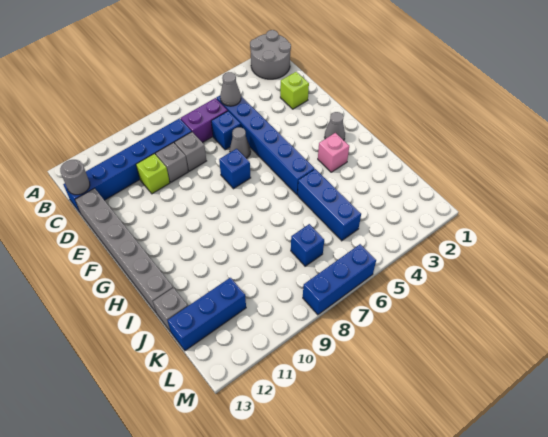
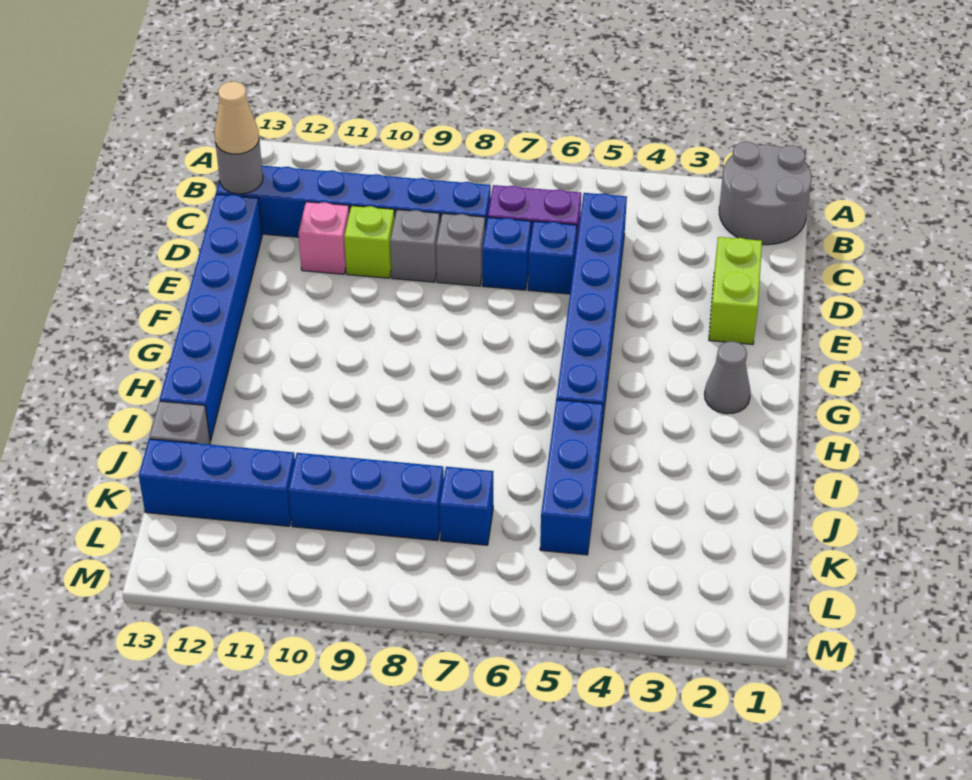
grey 1x1 cone [220,72,241,106] -> none
none -> tan 1x1 cone [215,81,259,154]
lime 1x1 brick [280,72,309,109] -> lime 1x2 brick [709,237,762,344]
grey 1x6 brick [75,188,173,313] -> blue 1x6 brick [160,194,262,441]
grey 1x1 cone [230,127,251,158] -> none
blue 1x1 brick [219,149,251,189] -> blue 1x1 brick moved to [482,217,531,290]
pink 1x1 brick [318,133,349,172] -> pink 1x1 brick moved to [298,202,349,274]
blue 1x3 brick [303,244,376,315] -> blue 1x3 brick moved to [288,453,444,541]

